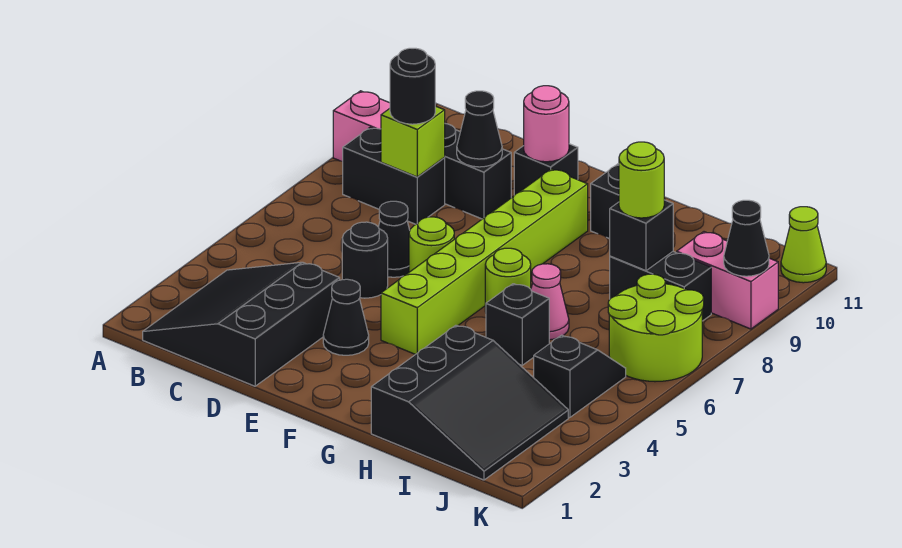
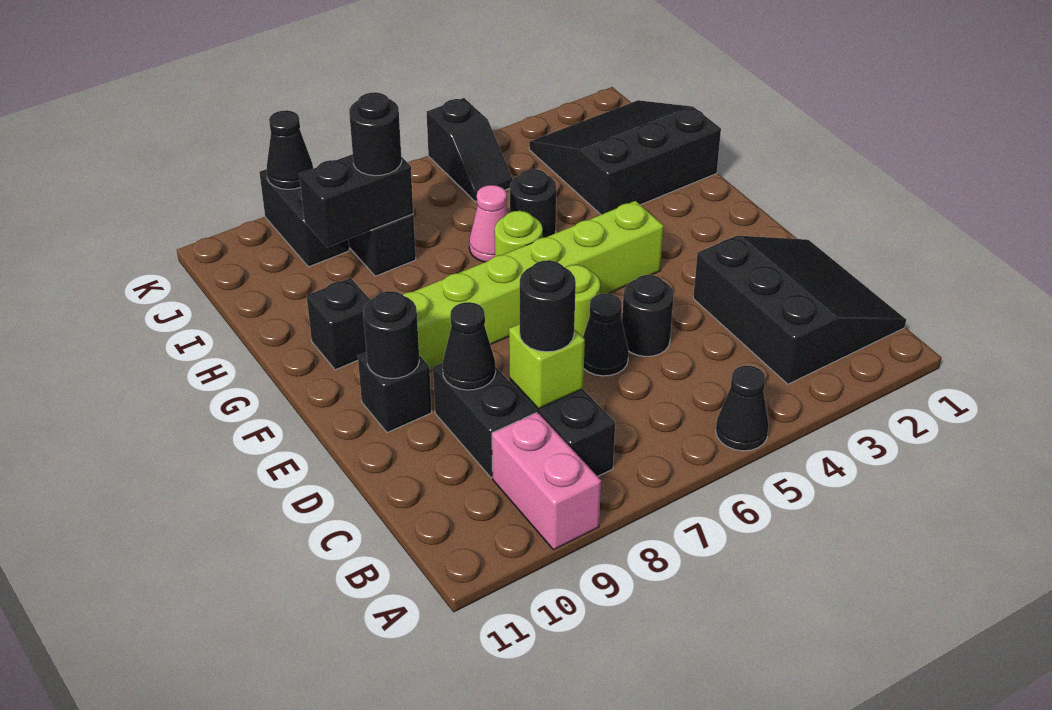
black 3x3 slope [143,262,340,386] -> black 3x3 slope turned to [693,236,906,384]
black 1x1 cone [323,279,369,355] -> black 1x1 cone moved to [716,366,769,451]
pink 1x1 round brick [524,86,569,162] -> black 1x1 round brick [363,291,419,379]
black 1x1 brick [486,284,549,365] -> black 1x1 round brick [510,169,556,237]
black 1x1 brick [610,200,673,271] -> black 1x2 brick [299,154,413,247]
lime 1x1 round brick [619,142,664,218] -> black 1x1 round brick [349,92,402,176]
black 1x2 slope [534,335,626,418] -> black 1x2 slope turned to [427,98,513,202]
lime 2x2 round brick [608,274,704,382] -> none
pink 1x2 brick [677,232,778,329] -> black 1x2 brick [259,169,349,267]
lime 1x1 cone [781,207,826,283] -> none

